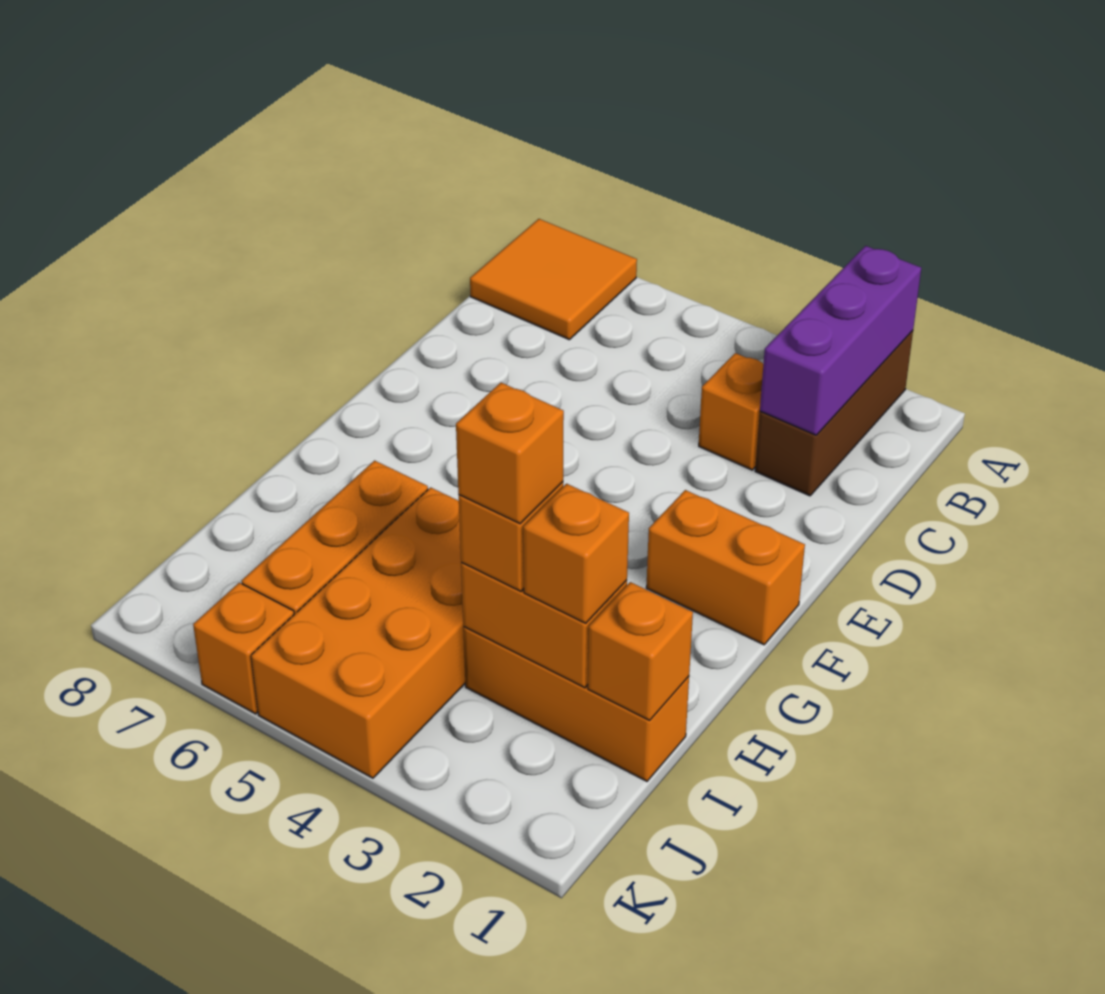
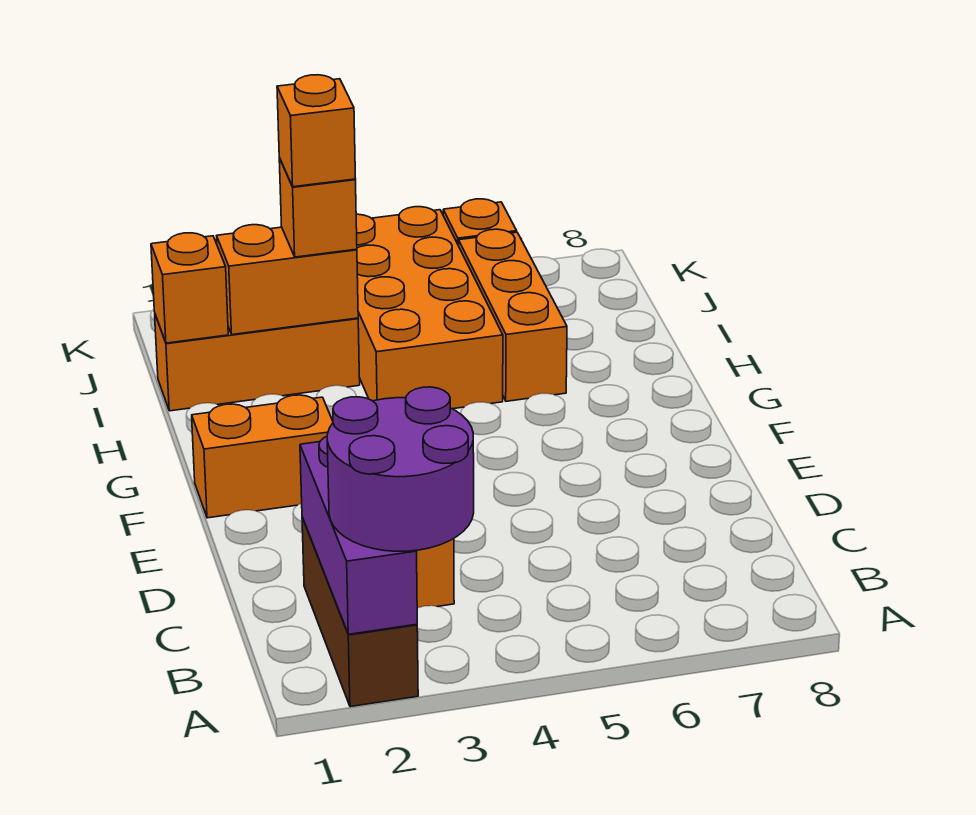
none -> purple 2x2 round brick [327,387,474,551]
orange 2x2 tile [470,219,637,340] -> none
orange 1x1 brick [523,484,629,623] -> none

